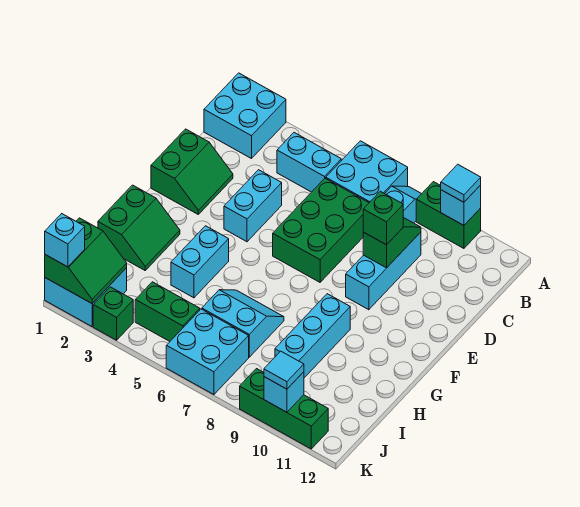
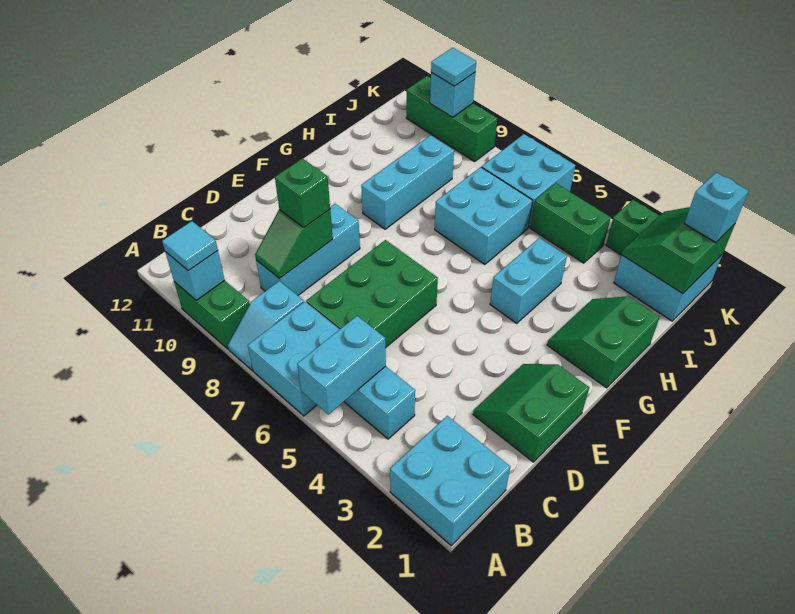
cyan 1x2 brick [224,170,282,242] -> cyan 1x2 brick moved to [297,316,386,414]
cyan 2x2 slope [202,290,284,357] -> cyan 2x2 brick [435,167,533,264]

